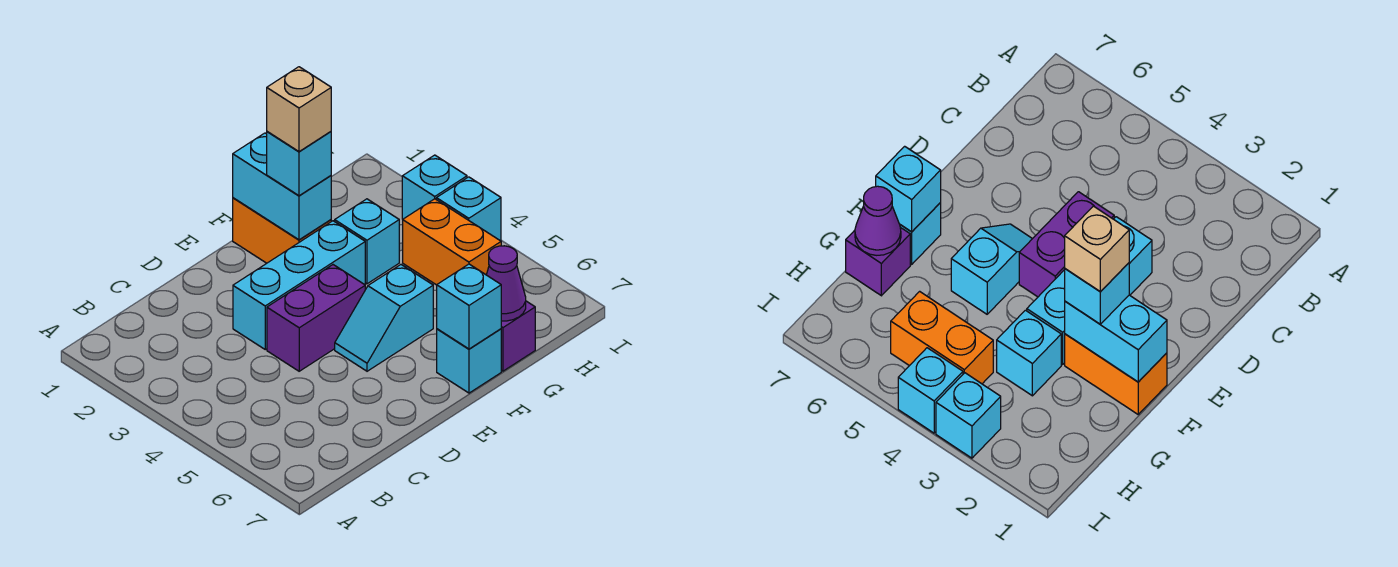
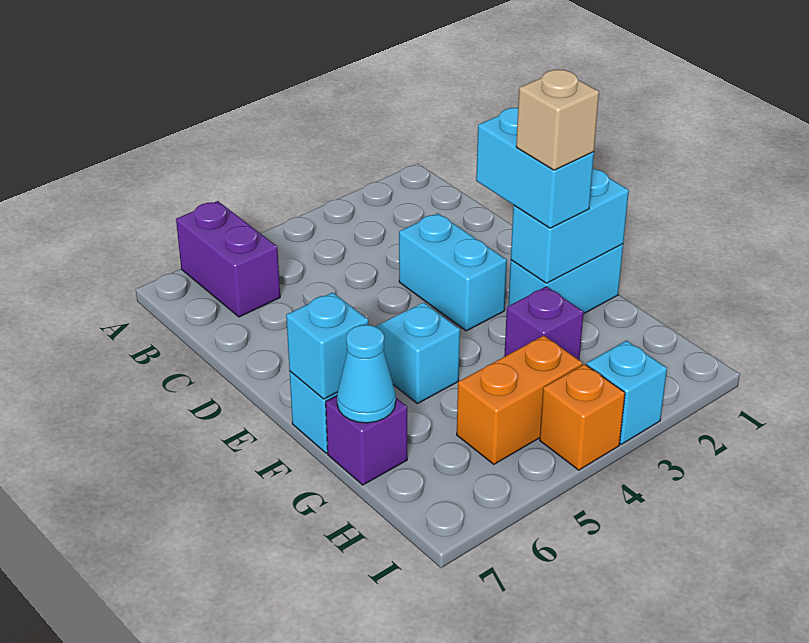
cyan 1x3 brick [233,221,365,349] -> cyan 1x2 brick [399,213,507,331]
purple 1x2 brick [267,265,365,371] -> purple 1x2 brick moved to [176,201,280,317]
orange 1x2 brick [233,198,331,263] -> cyan 1x2 brick [508,244,623,314]
cyan 1x1 brick [267,132,331,196] -> cyan 1x2 brick [476,108,594,228]
cyan 1x1 brick [335,199,399,284] -> purple 1x1 brick [504,286,584,360]
purple 1x1 cone [487,246,526,321] -> cyan 1x1 cone [337,325,396,423]
cyan 1x1 brick [436,177,501,241] -> orange 1x1 brick [540,364,625,470]

